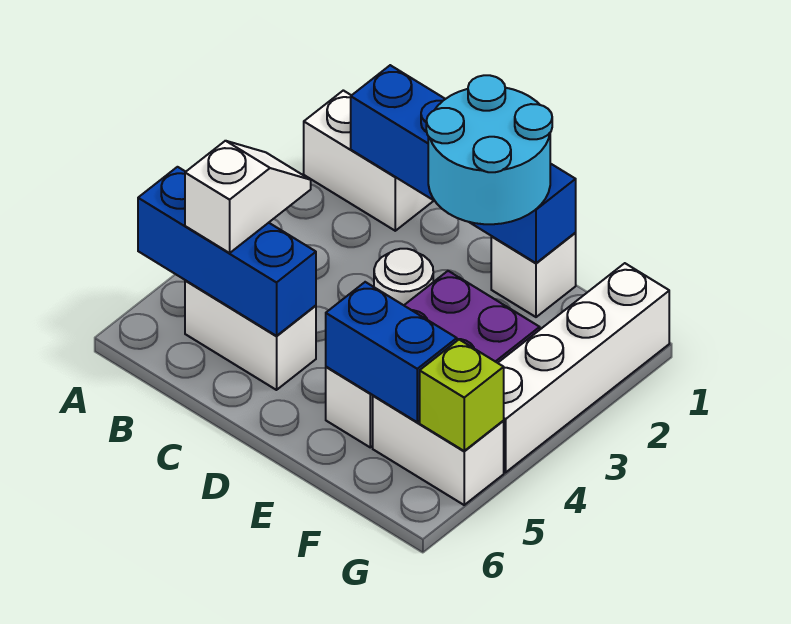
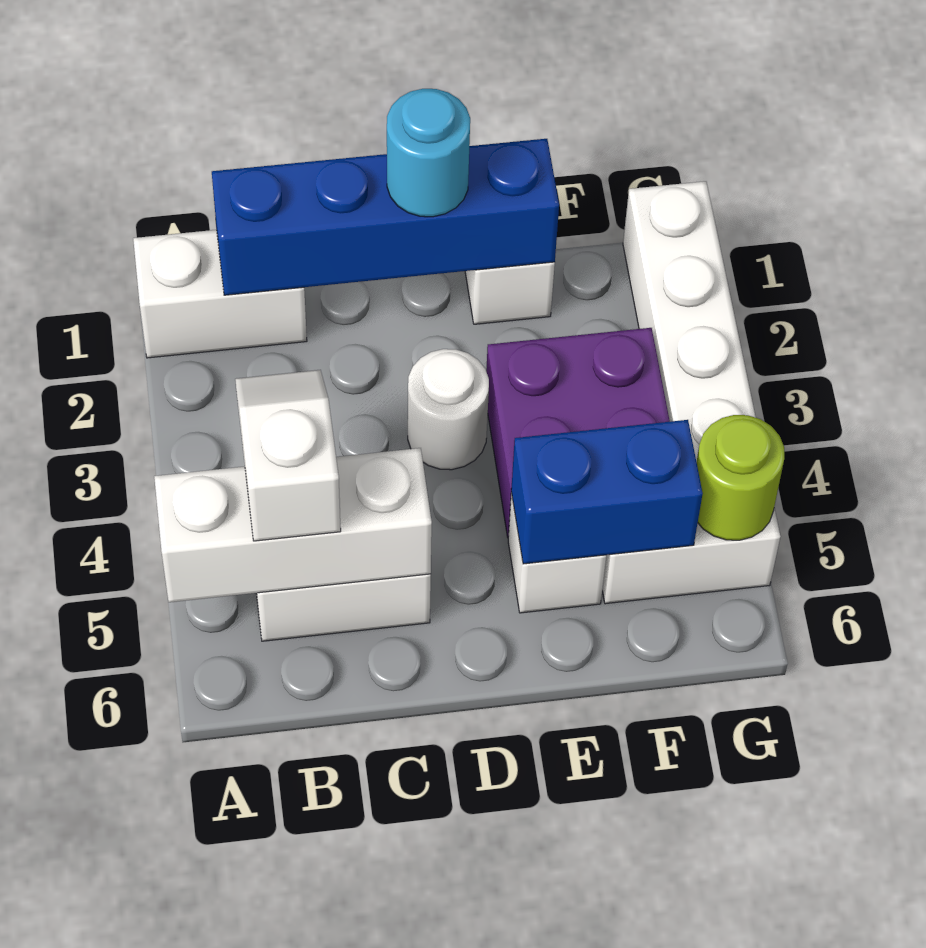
blue 1x3 brick [138,167,316,336] -> white 1x3 brick [154,448,432,602]
cyan 2x2 round brick [426,75,552,224] -> cyan 1x1 round brick [387,89,470,217]
lime 1x1 brick [420,340,504,451] -> lime 1x1 round brick [697,415,784,540]

